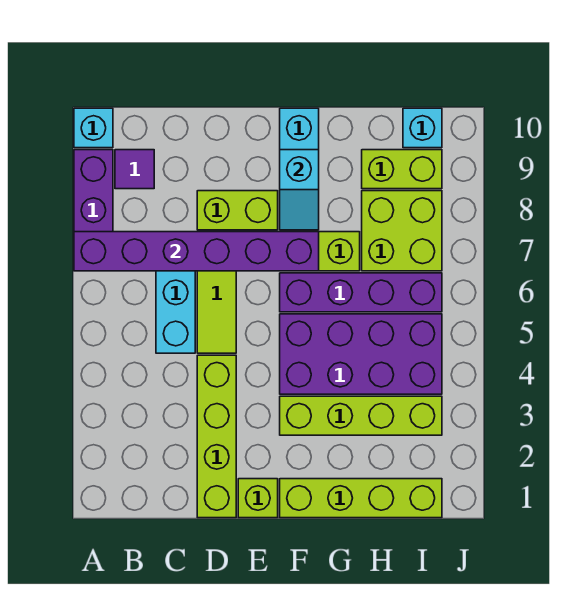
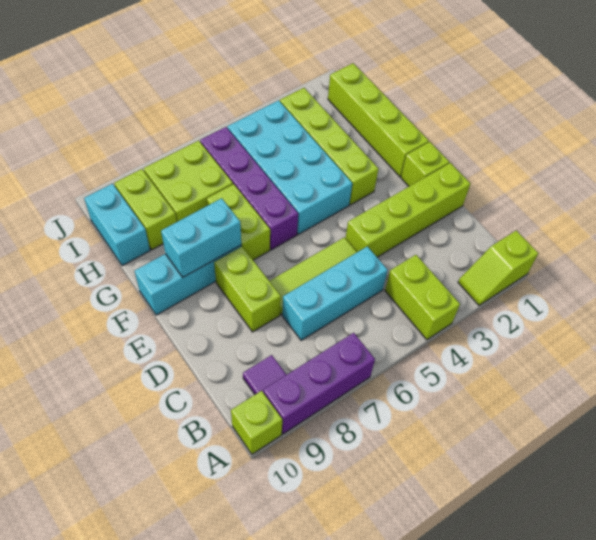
none -> lime 1x2 slope [458,230,538,305]
none -> lime 1x2 brick [385,255,460,340]
purple 1x6 brick [74,232,319,271] -> none
cyan 1x1 brick [74,108,113,148] -> lime 1x1 brick [231,391,282,454]
purple 2x4 brick [280,314,442,394] -> cyan 2x4 brick [227,100,352,234]
cyan 1x2 slope [280,150,319,230] -> cyan 1x2 brick [161,198,241,277]
cyan 1x1 brick [403,108,442,148] -> cyan 1x2 brick [84,184,150,266]

